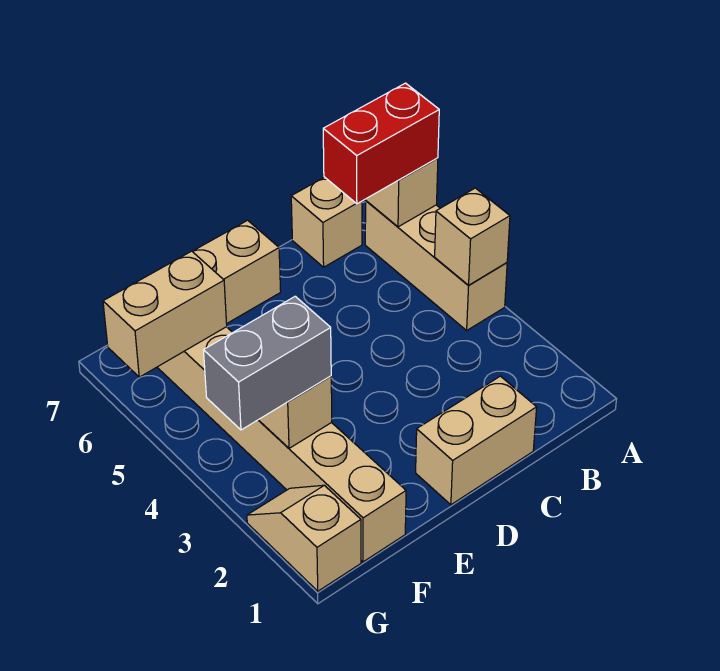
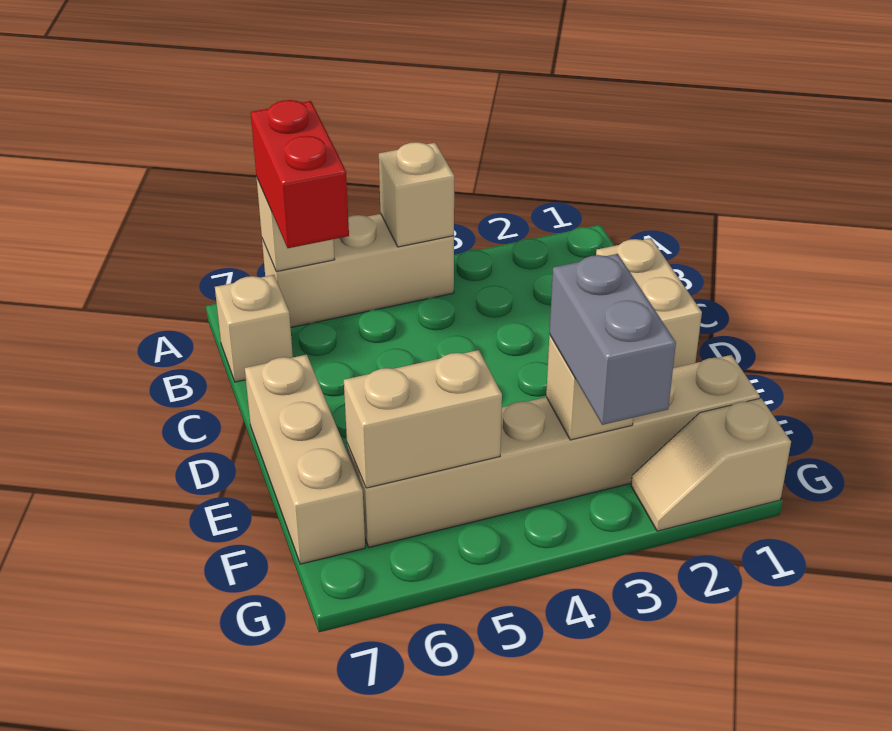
tan 1x2 brick [103,251,227,377] -> tan 1x2 brick turned to [344,350,502,488]

